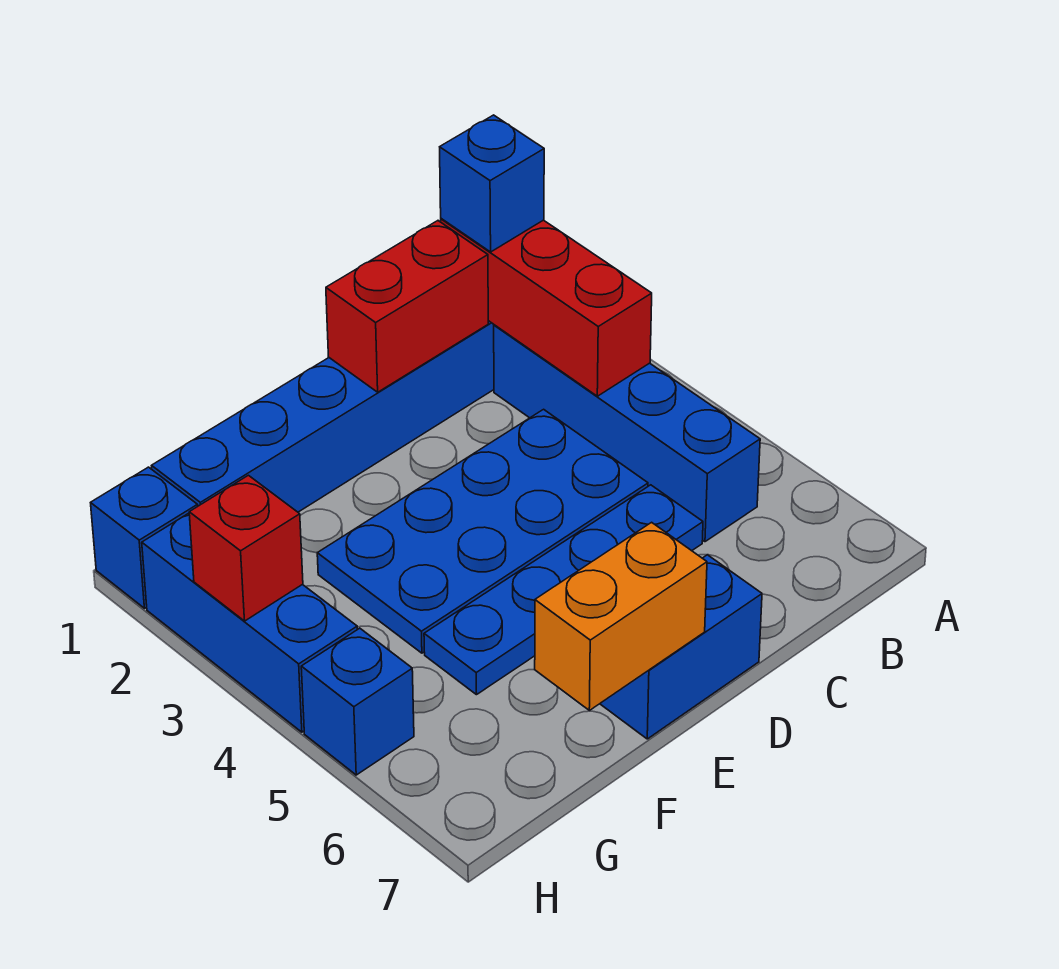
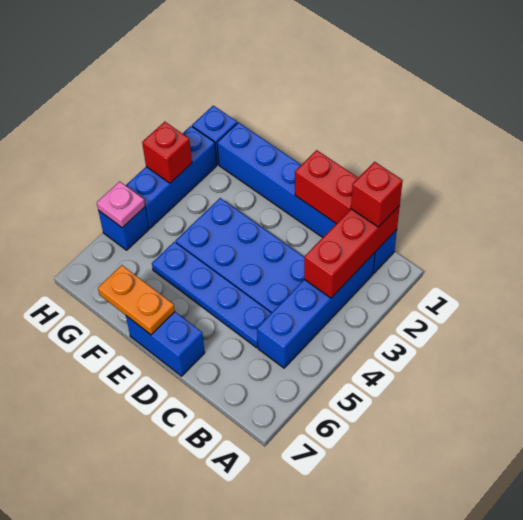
blue 1x1 brick [440,115,544,252] -> red 1x1 brick [351,162,403,227]
orange 1x2 brick [535,522,707,710] -> orange 1x2 plate [98,265,175,335]
none -> pink 1x1 plate [97,182,145,228]

